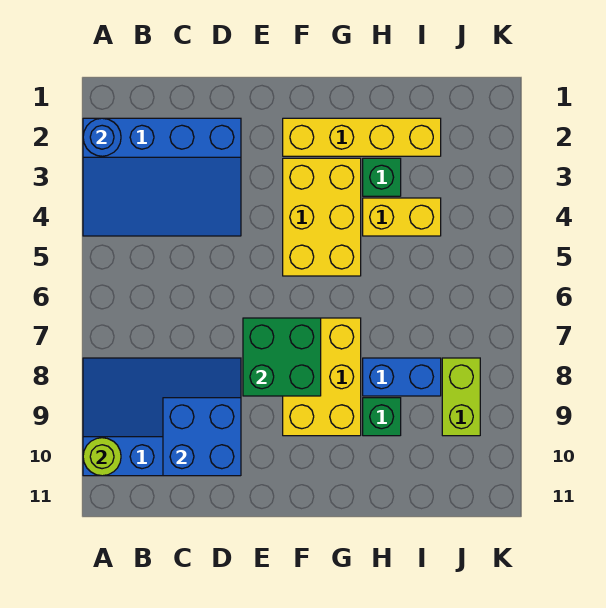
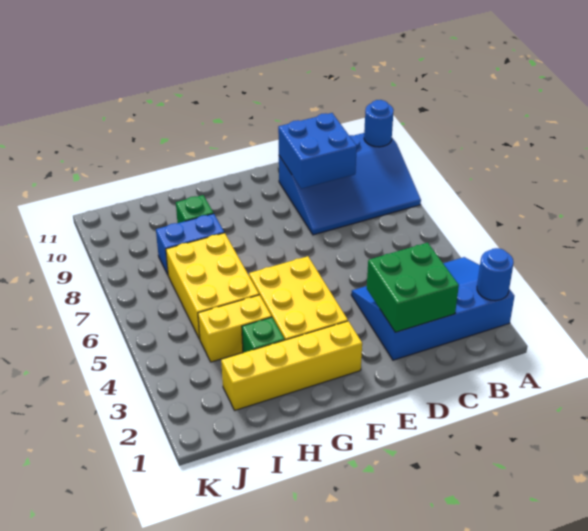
lime 1x1 round brick [83,438,121,476] -> blue 1x1 round brick [364,100,394,147]
green 2x2 brick [243,318,321,396] -> green 2x2 brick moved to [367,243,459,332]
yellow 2x3 brick [283,318,361,436] -> yellow 2x3 brick moved to [166,233,259,339]
lime 1x2 brick [442,358,480,436] -> none

